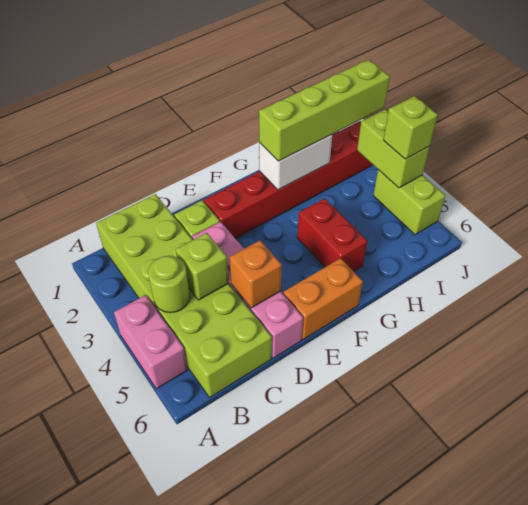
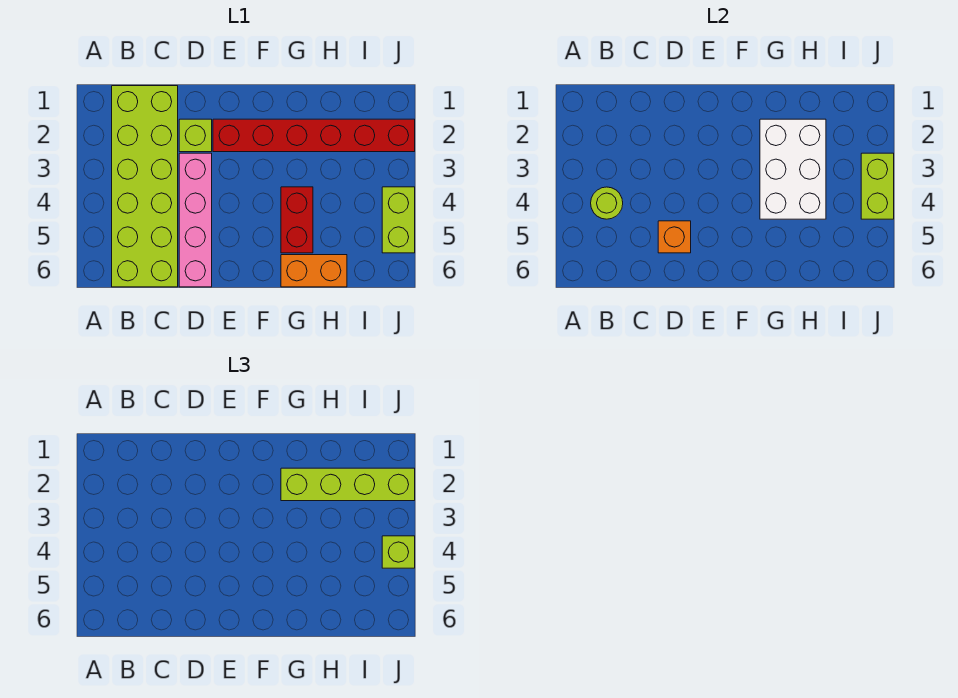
pink 1x2 brick [114,295,188,389] -> none
lime 1x1 brick [176,233,229,300] -> none
orange 1x2 brick [283,258,363,340] -> orange 1x2 brick moved to [281,255,347,287]
white 1x2 brick [259,135,332,190] -> white 2x3 brick [760,119,826,219]

